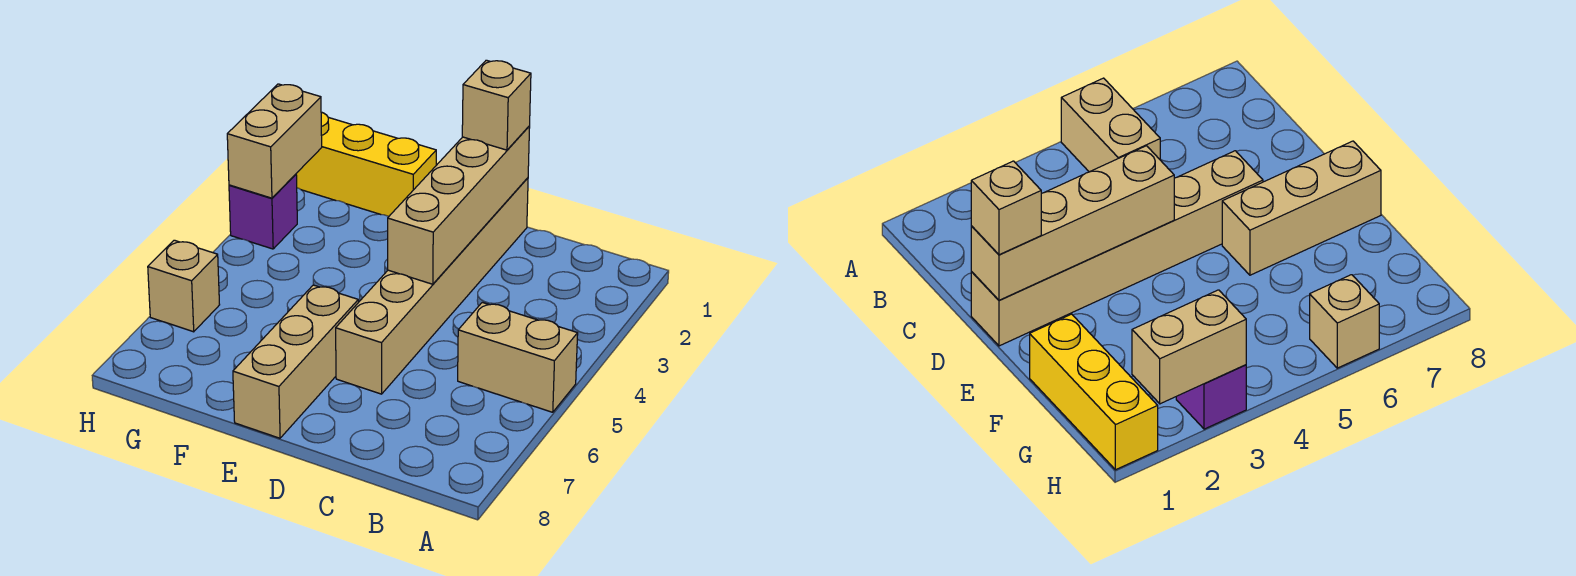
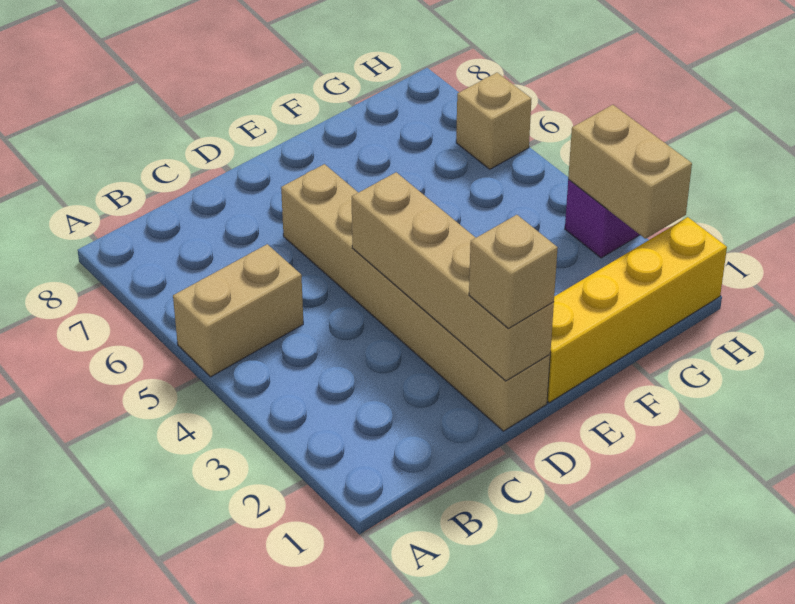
tan 1x3 brick [233,285,358,438] -> none
yellow 1x3 brick [296,112,436,216] -> yellow 1x4 brick [547,217,727,403]

